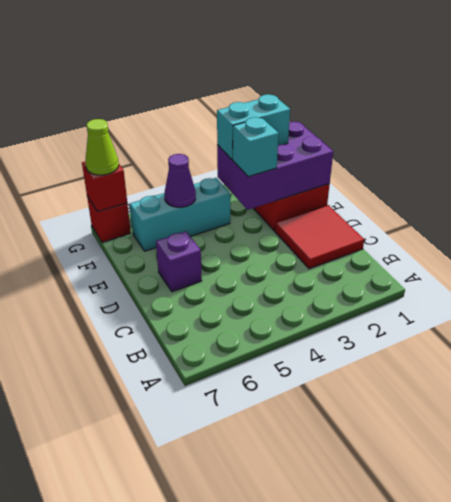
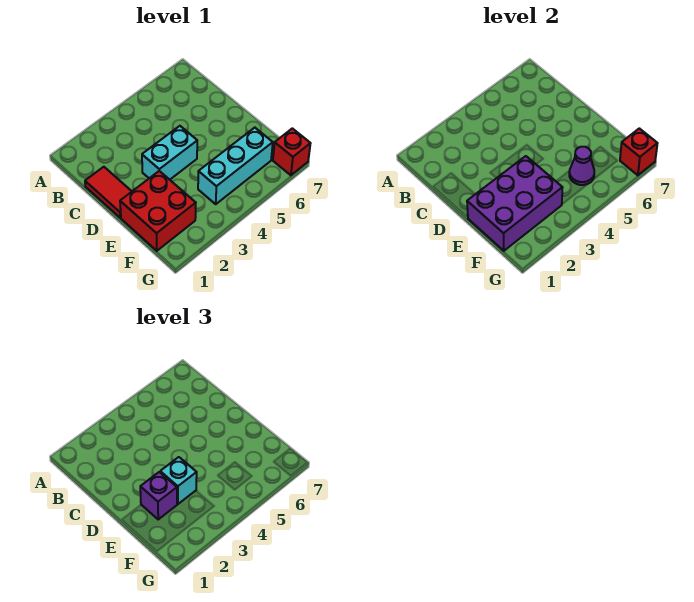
red 2x2 tile [275,205,364,269] -> red 1x2 tile [85,167,132,218]
purple 1x1 brick [156,231,202,292] -> purple 1x1 brick moved to [140,472,177,519]
cyan 1x2 brick [217,94,290,160] -> cyan 1x2 brick moved to [142,126,197,180]
lime 1x1 cone [85,119,119,175] -> none

